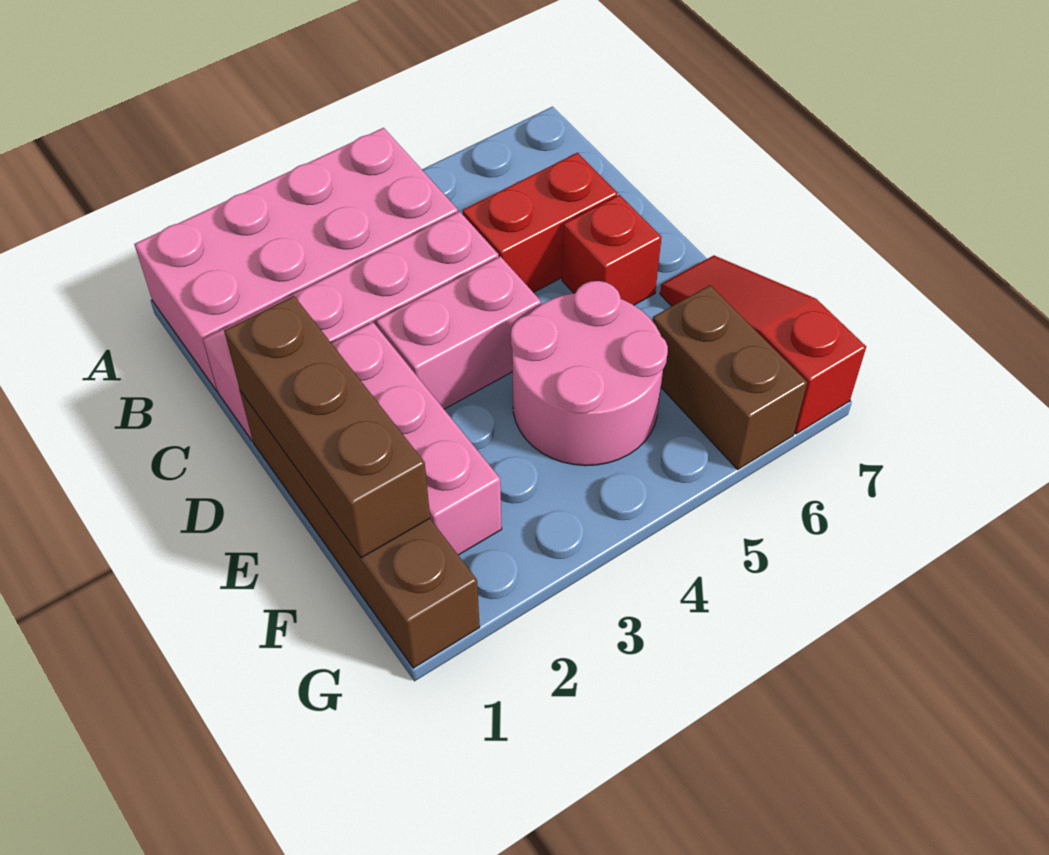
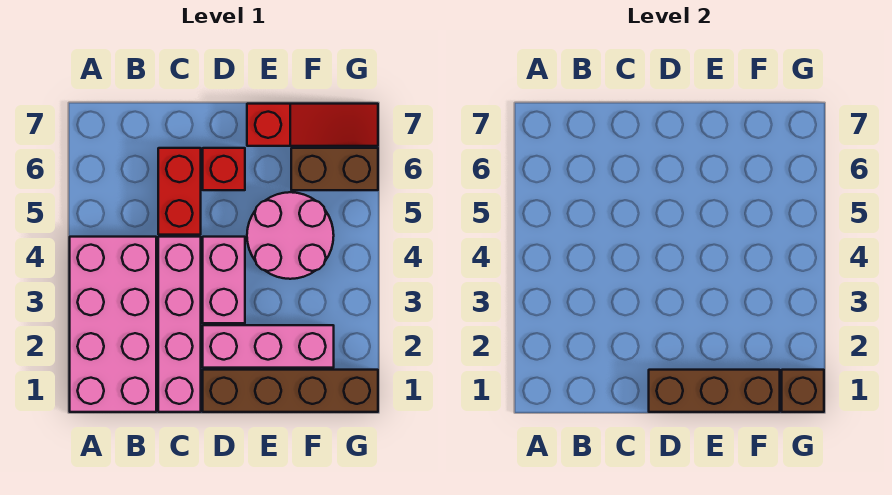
red 1x3 slope [660,255,866,434] -> red 1x3 slope turned to [247,104,378,146]
none -> brown 1x1 brick [782,370,824,412]

